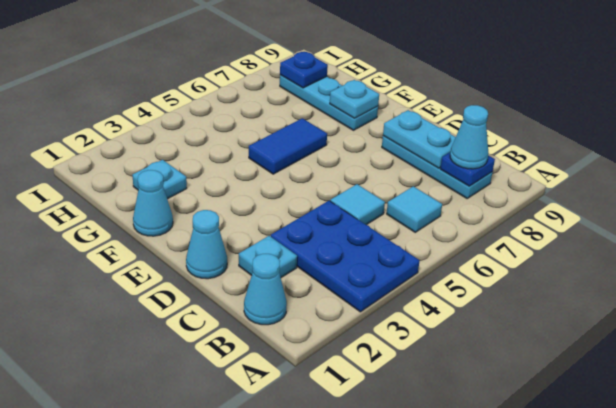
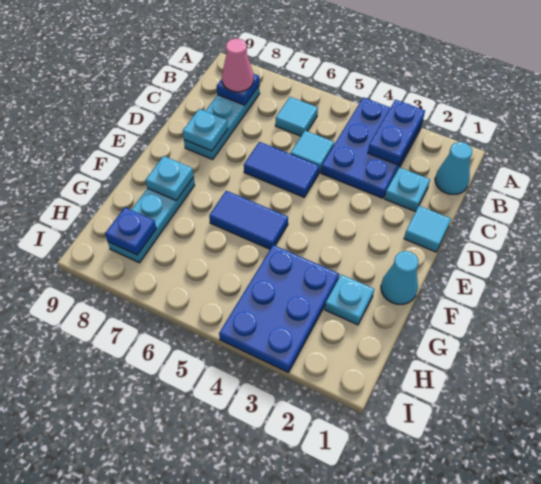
none -> blue 1x2 plate [368,100,425,165]
cyan 1x1 cone [450,105,489,169] -> pink 1x1 cone [222,38,254,92]
cyan 1x2 plate [383,110,456,168] -> cyan 1x1 plate [183,109,228,151]
cyan 1x1 cone [186,210,227,279] -> cyan 1x1 tile [404,206,451,252]
none -> blue 1x2 tile [244,142,319,197]
none -> blue 2x3 plate [219,245,339,372]

